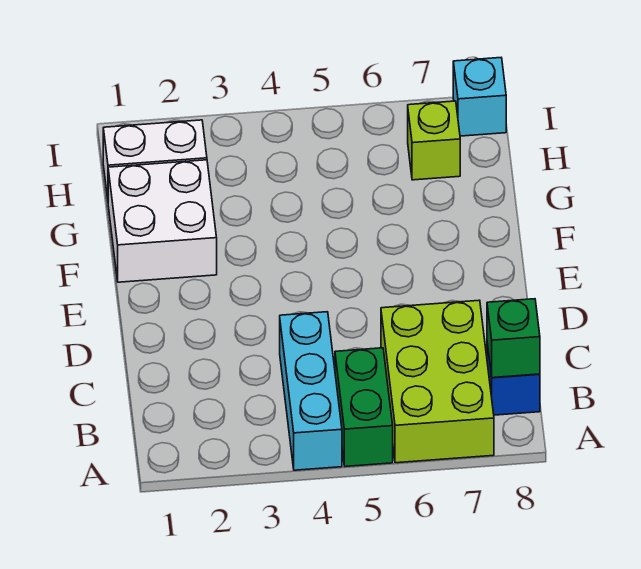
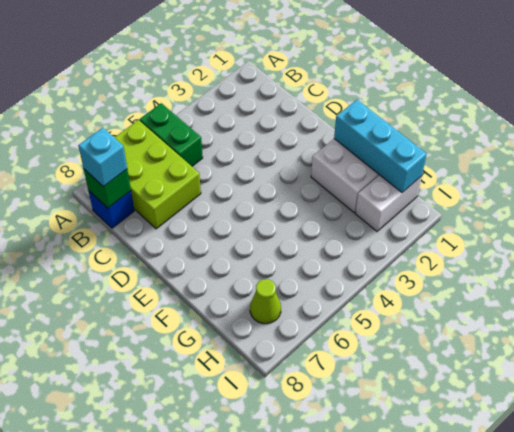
cyan 1x3 brick [280,312,342,470] -> cyan 1x3 brick moved to [334,100,427,192]
lime 1x1 brick [408,101,460,180] -> lime 1x1 cone [250,279,281,324]
cyan 1x1 brick [453,58,506,136] -> cyan 1x1 brick moved to [78,128,127,187]

